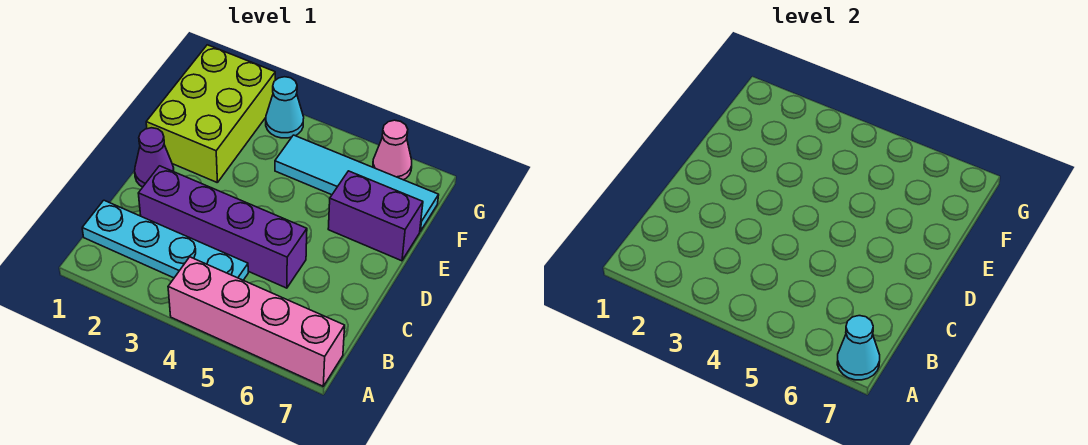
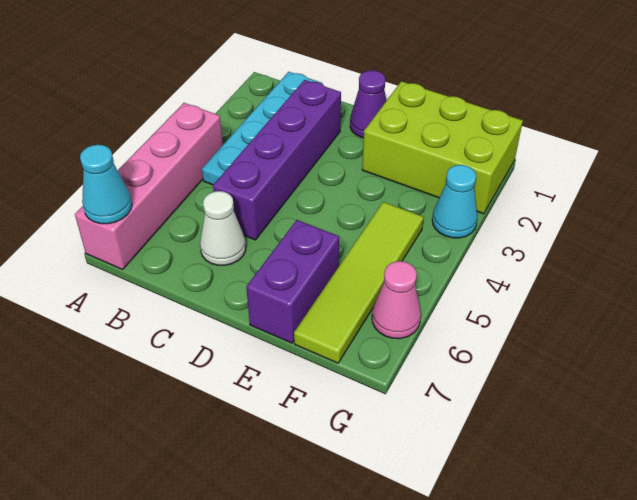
none -> white 1x1 cone [200,191,246,265]
cyan 1x4 tile [275,135,439,231] -> lime 1x4 tile [294,202,424,363]

